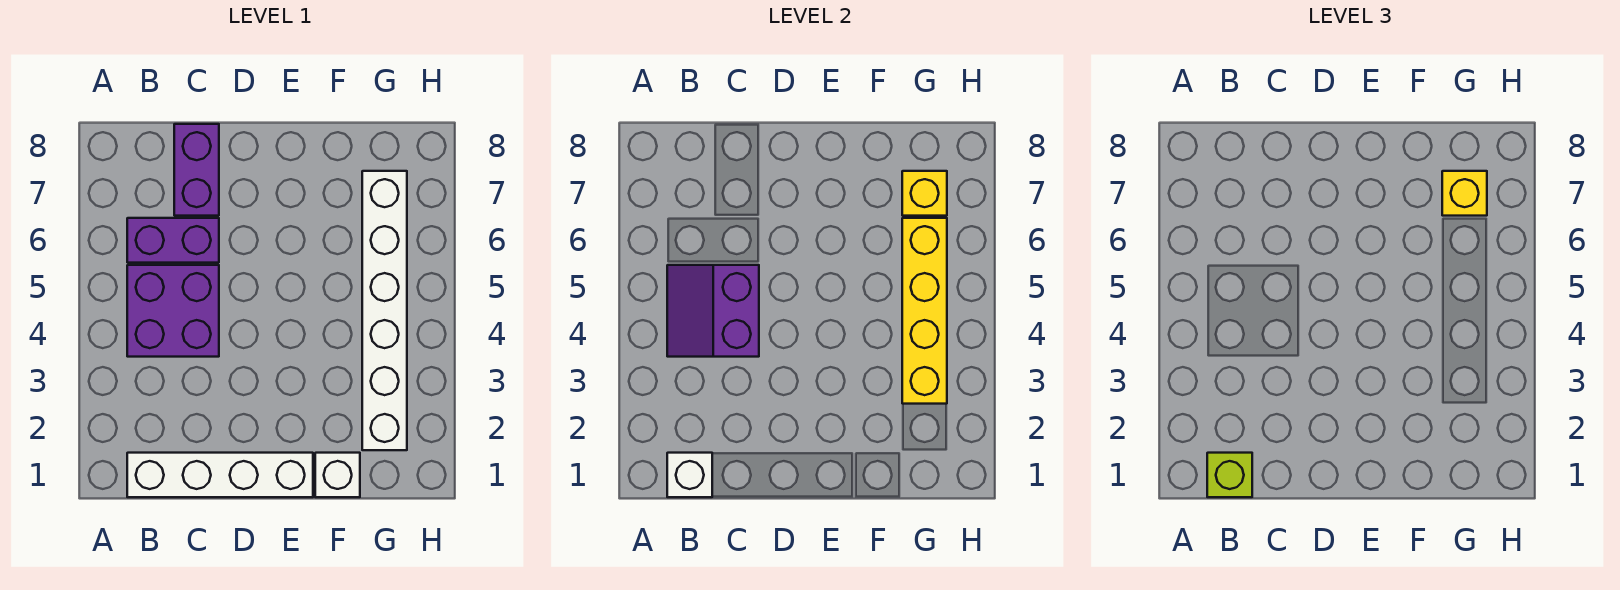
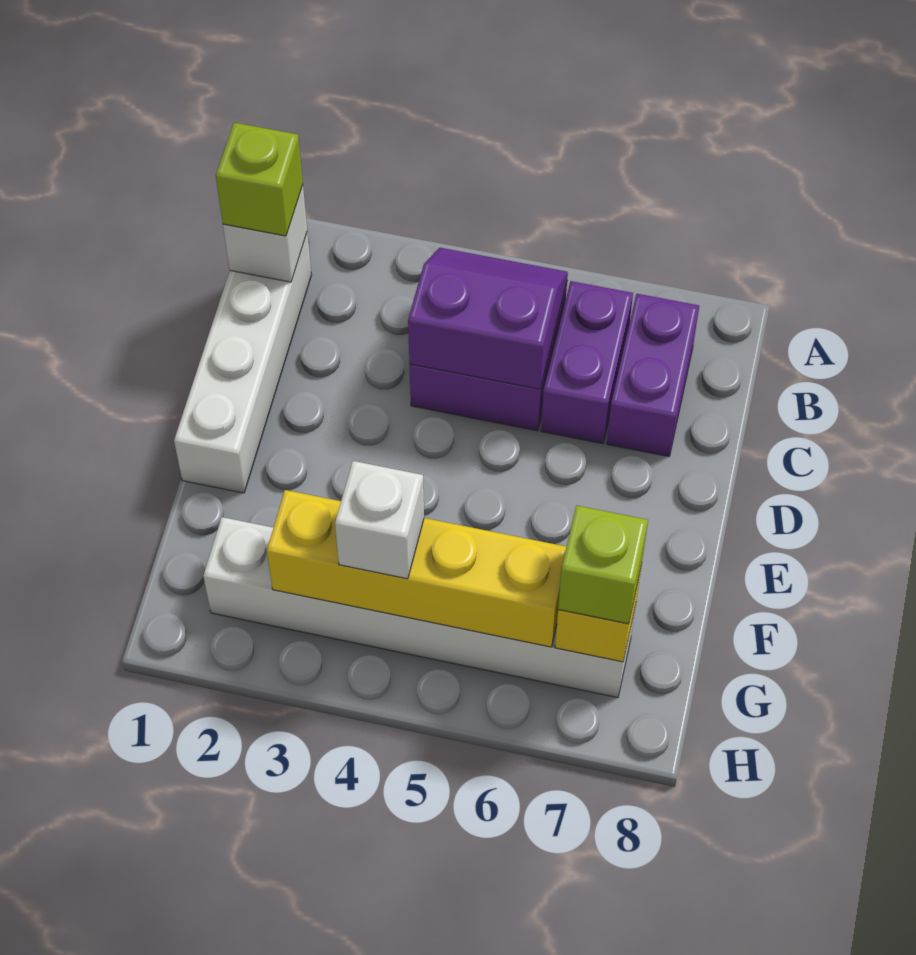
purple 1x2 brick [174,124,219,216] -> purple 1x2 brick turned to [607,294,699,457]
white 1x1 brick [315,453,360,497] -> white 1x1 brick moved to [335,461,424,579]
yellow 1x1 brick [1442,171,1487,216] -> lime 1x1 brick [558,505,648,624]

